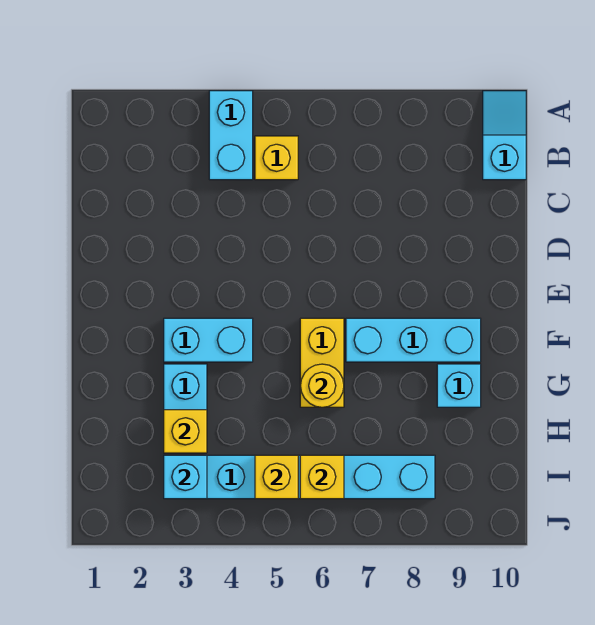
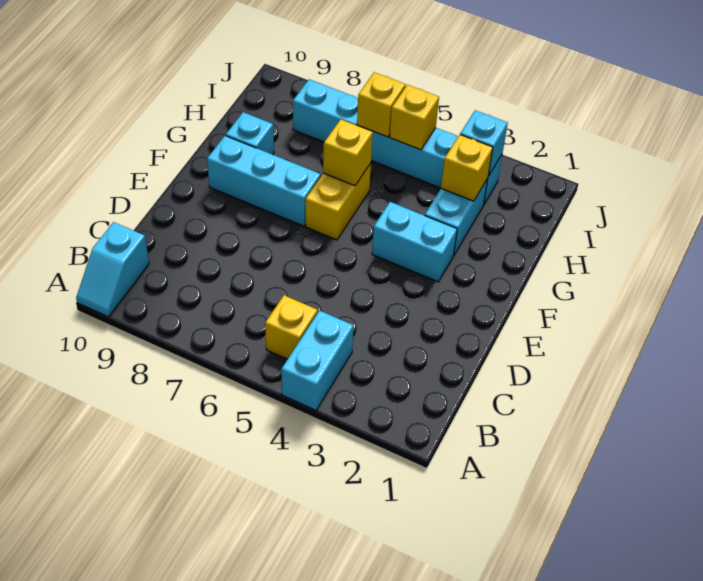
yellow 1x1 round brick [300,364,344,407] -> yellow 1x1 brick [323,119,373,186]

